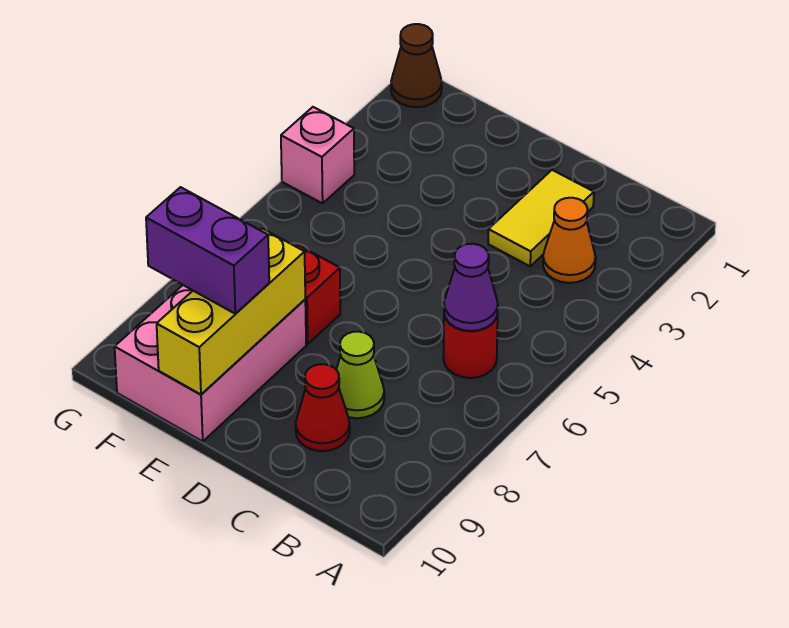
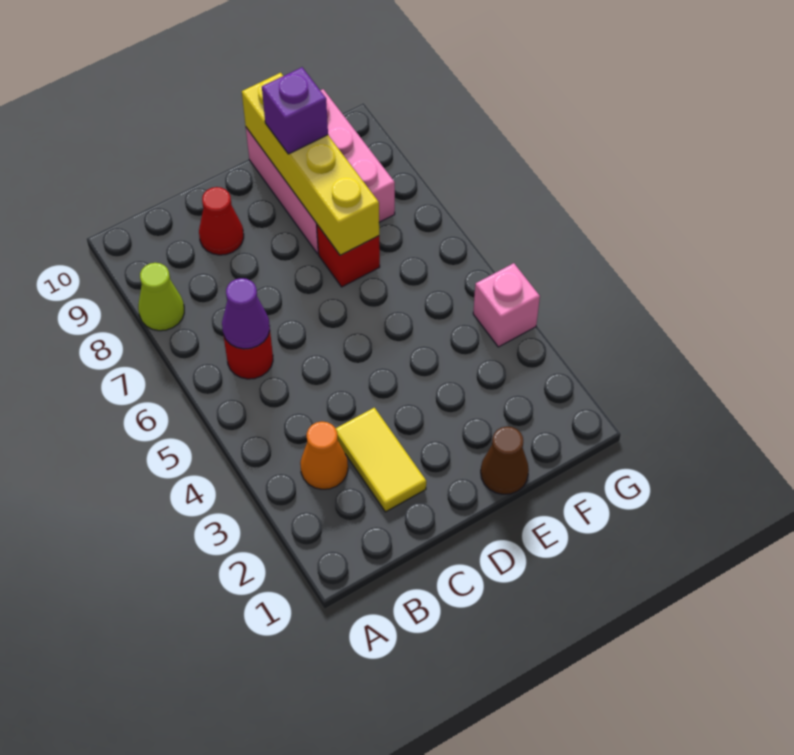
lime 1x1 cone [336,332,384,418] -> lime 1x1 cone moved to [138,263,184,331]
yellow 1x3 brick [157,229,305,394] -> yellow 1x4 brick [242,73,379,255]
purple 1x2 brick [146,187,269,314] -> purple 1x1 brick [262,67,328,154]
brown 1x1 cone [391,24,442,107] -> brown 1x1 cone moved to [481,427,529,494]

